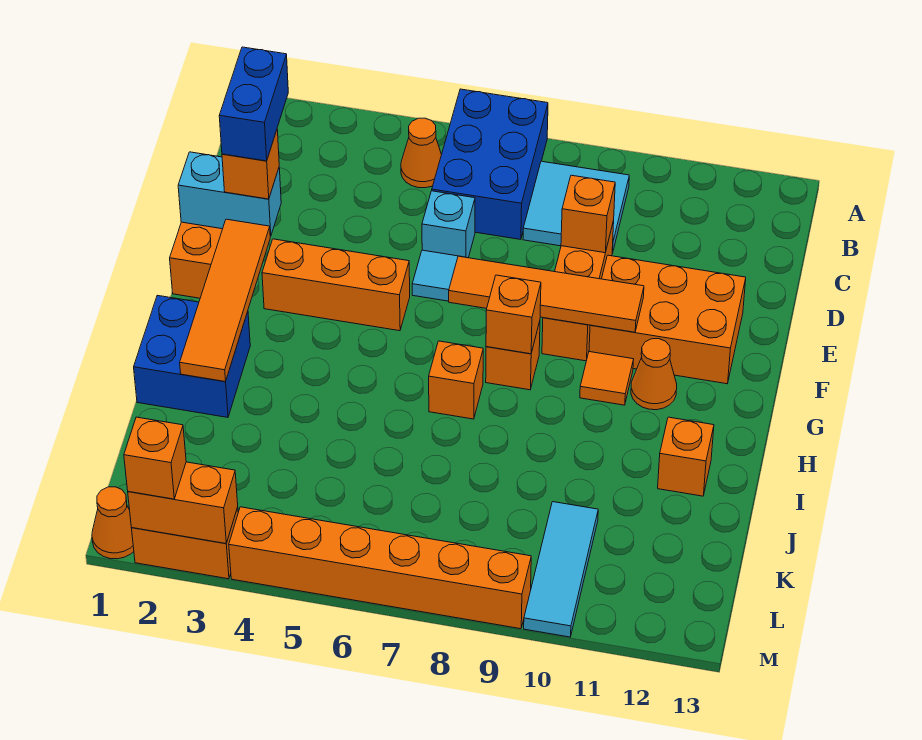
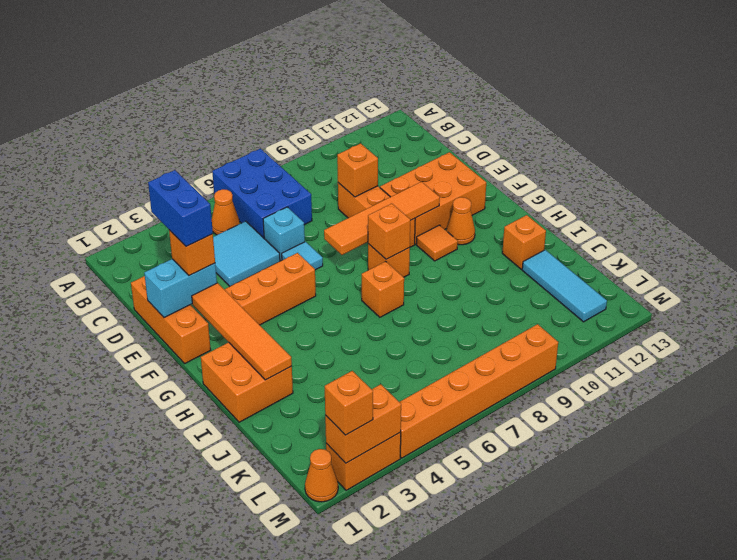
cyan 2x2 tile [523,161,629,254] -> cyan 2x2 tile moved to [213,221,280,286]
blue 2x2 brick [134,295,250,417] -> orange 2x2 brick [201,342,293,422]
cyan 1x3 tile [524,502,598,637] -> cyan 1x3 tile moved to [522,250,607,322]

